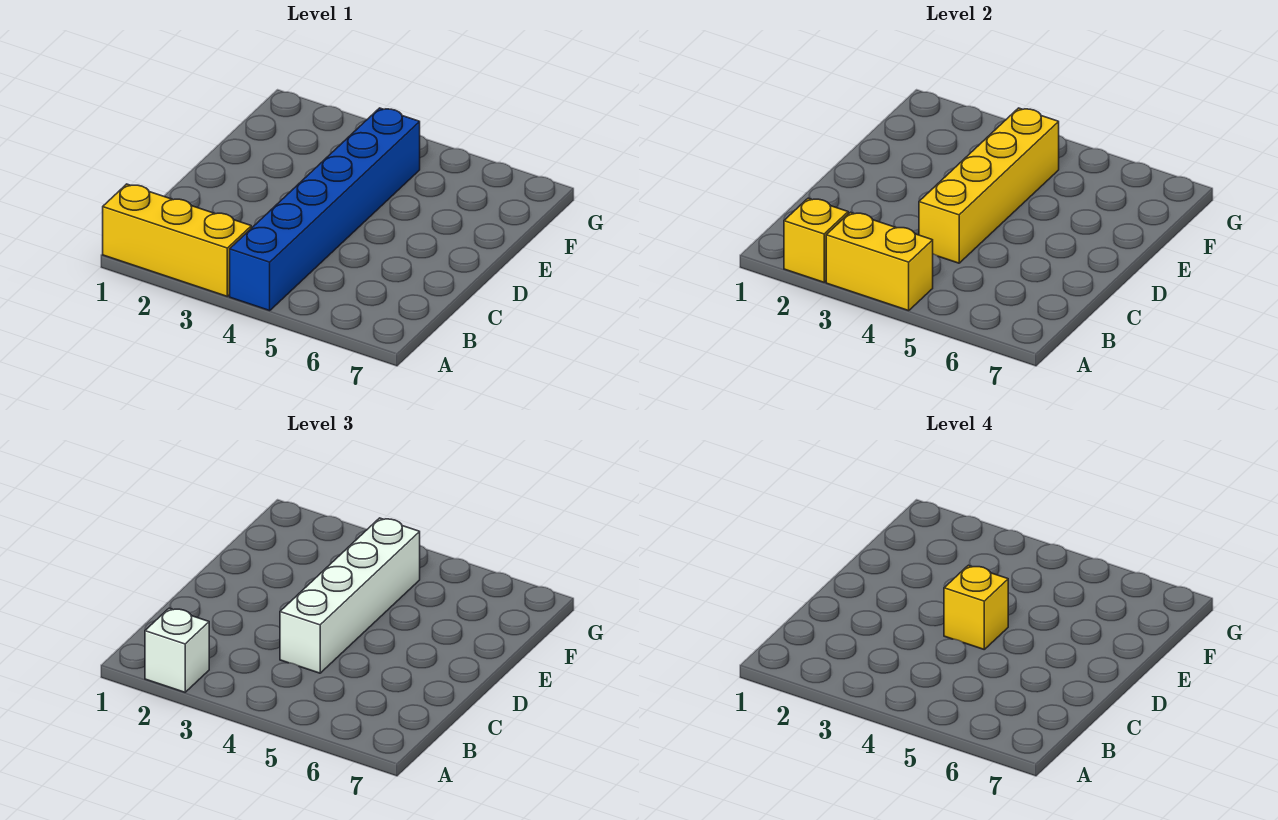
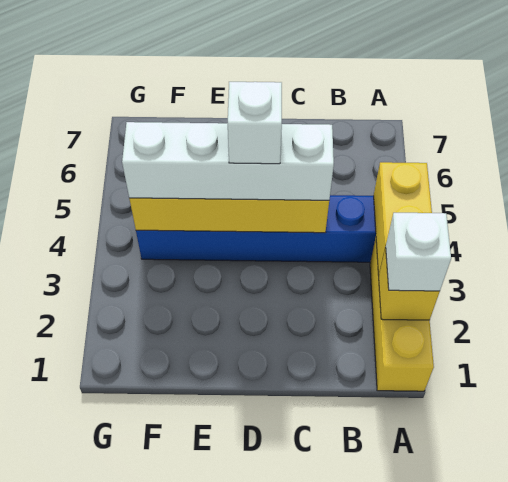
yellow 1x1 brick [944,565,1008,649] -> white 1x1 brick [228,82,282,164]

